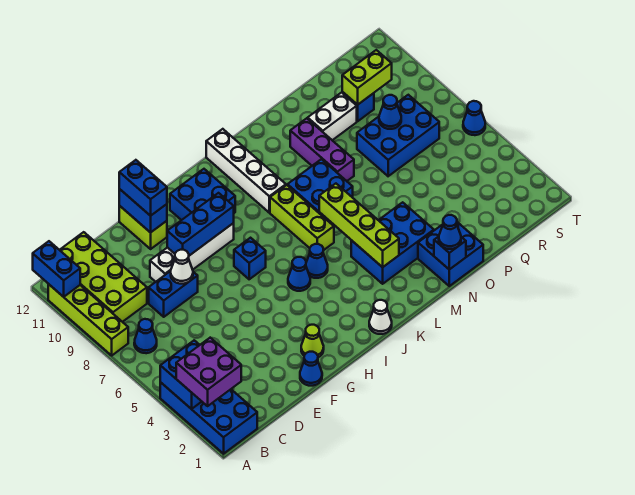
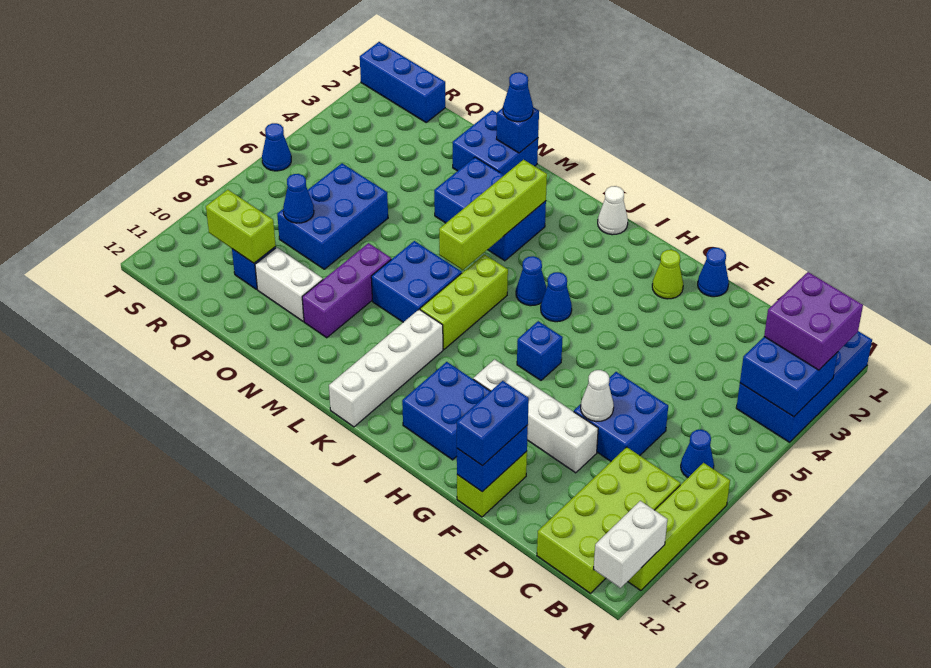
blue 1x2 brick [33,241,80,297] -> white 1x2 brick [594,501,667,588]
blue 1x2 brick [149,271,198,317] -> blue 2x2 brick [574,372,668,461]
blue 1x3 brick [167,193,234,256] -> blue 1x3 brick moved to [360,42,445,122]
blue 2x3 brick [357,95,439,176] -> blue 2x3 brick turned to [277,163,388,269]

